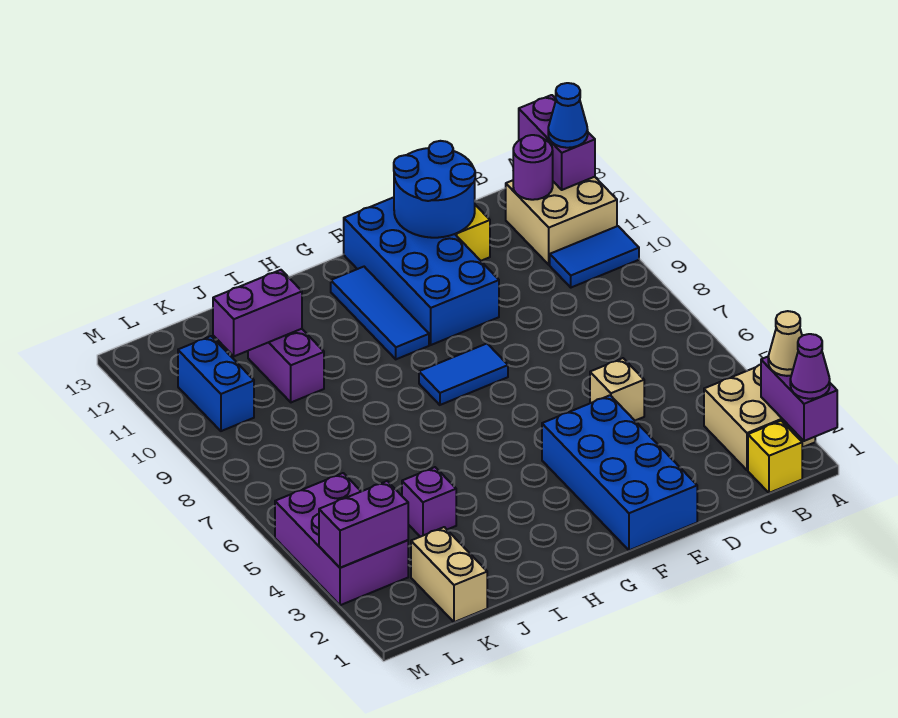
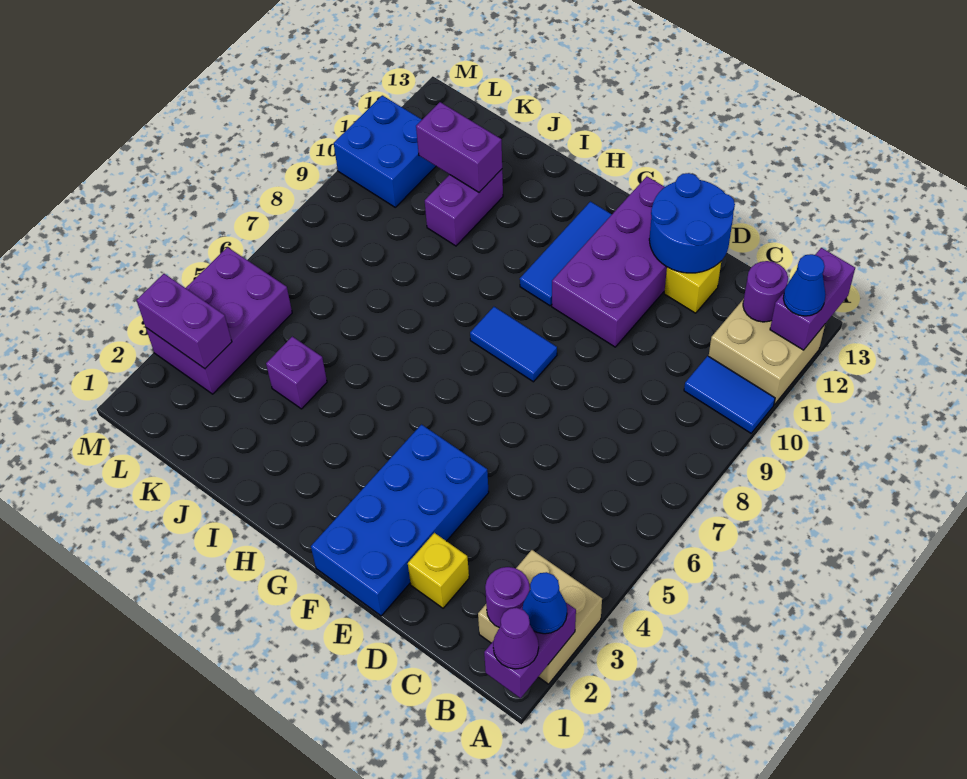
tan 1x1 cone [768,311,802,376] -> blue 1x1 cone [522,572,567,634]
yellow 1x1 brick [748,421,802,493] -> yellow 1x1 brick moved to [408,533,469,608]
none -> purple 1x1 round brick [485,567,530,628]
tan 1x1 brick [590,358,644,421] -> none
blue 2x4 brick [344,197,499,345] -> purple 2x4 brick [552,176,667,347]
tan 1x2 brick [411,527,487,622] -> none
blue 1x2 brick [178,336,254,431] -> blue 2x2 brick [334,95,436,207]

